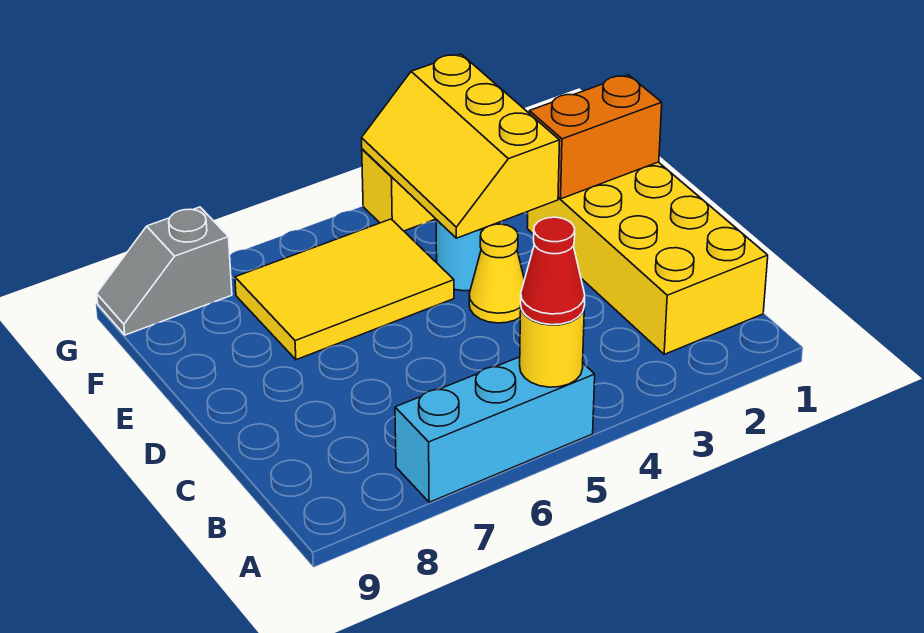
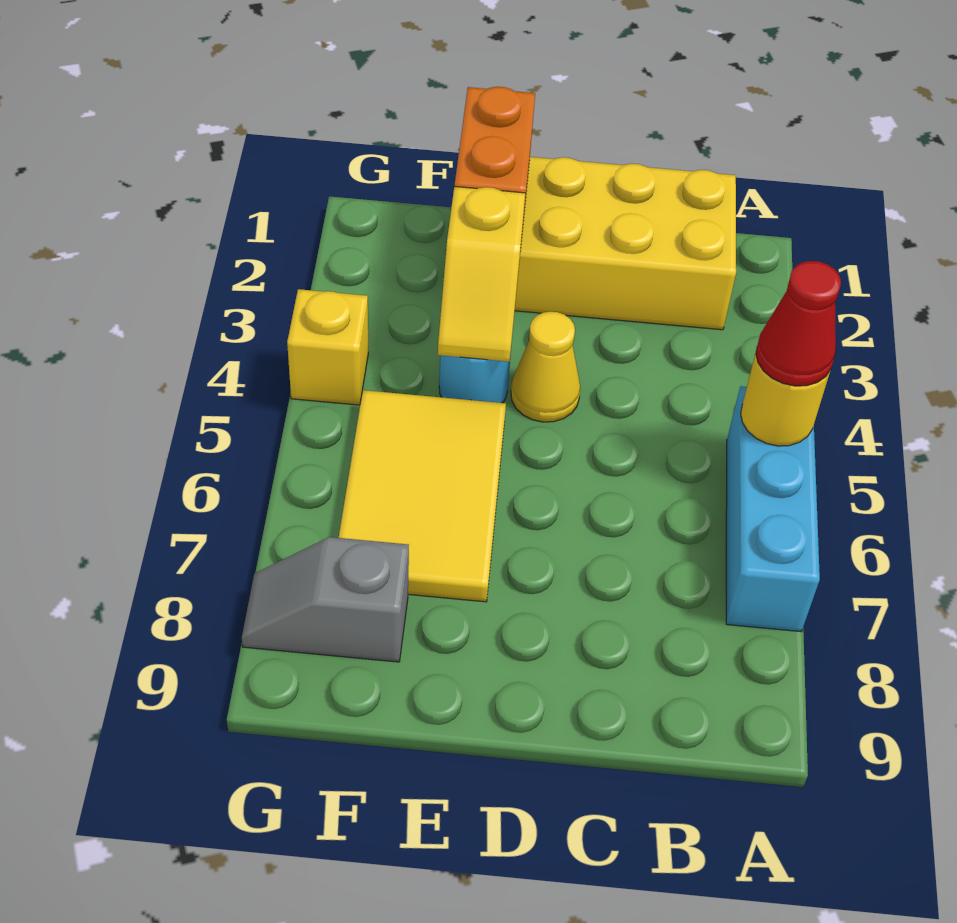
yellow 2x3 slope [362,54,560,238] -> yellow 1x2 slope [438,187,525,362]
grey 1x2 slope [97,207,232,335] -> grey 1x2 slope turned to [242,537,409,662]

